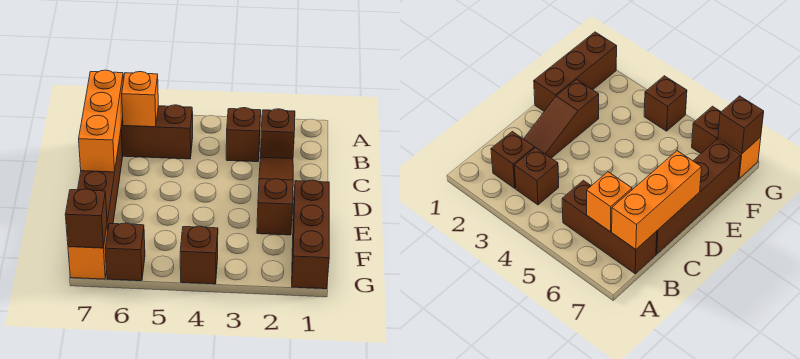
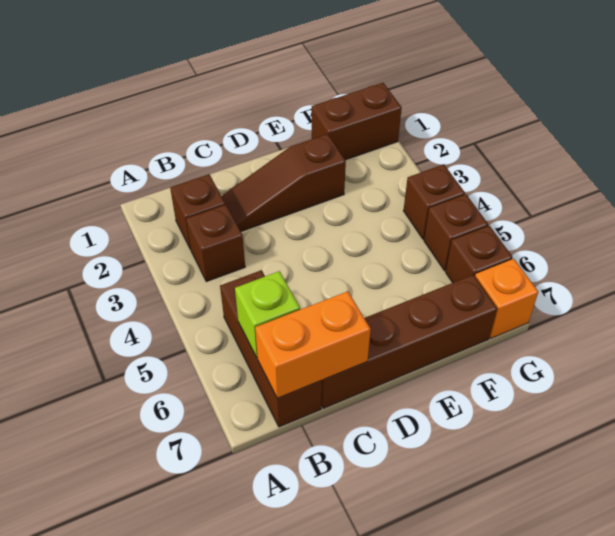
orange 1x1 brick [122,72,158,127] -> lime 1x1 brick [235,271,300,358]
orange 1x3 brick [79,70,123,172] -> orange 1x2 brick [255,291,371,398]
brown 1x3 brick [292,180,329,289] -> brown 1x2 brick [312,83,402,160]
brown 1x1 brick [65,189,107,248] -> brown 1x1 brick moved to [424,194,488,271]

